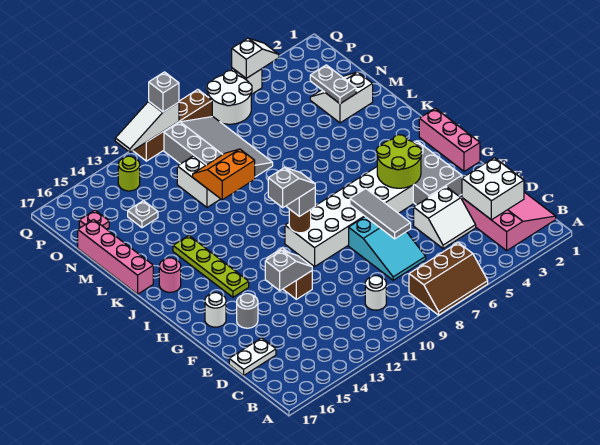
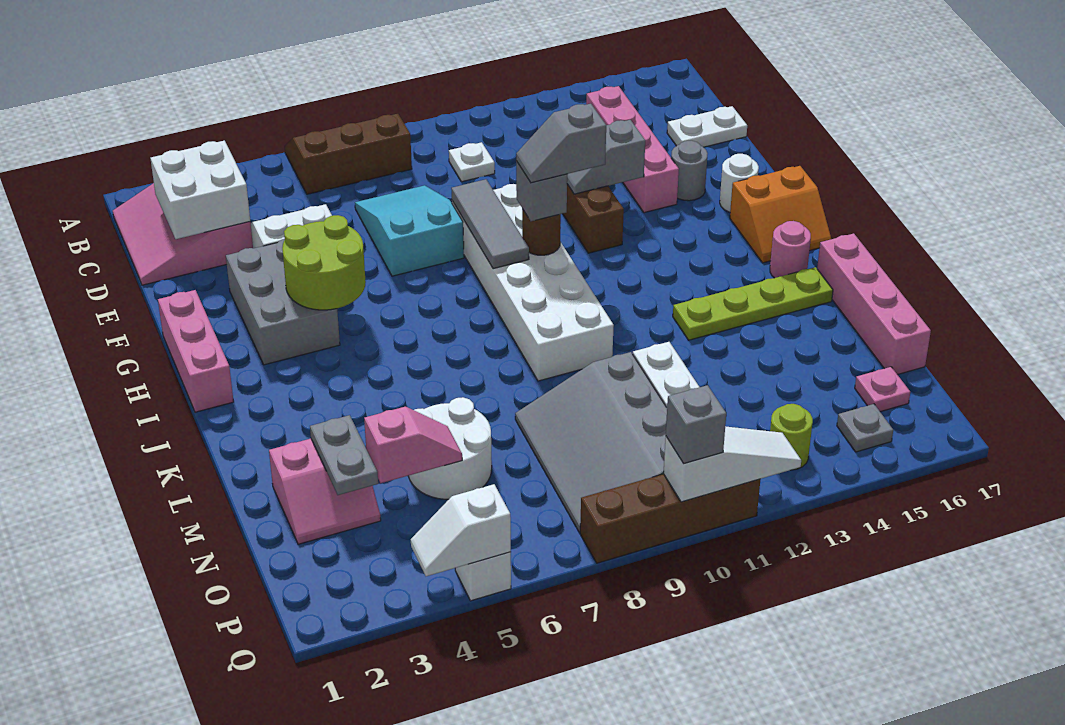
white 1x1 round brick [365,276,386,310] -> white 1x1 plate [449,142,495,182]
none -> pink 1x4 brick [586,86,679,213]
grey 1x3 tile [350,189,411,239] -> grey 1x3 tile moved to [451,179,529,269]
white 2x6 brick [285,167,413,267] -> white 2x6 brick turned to [452,184,614,381]
lime 1x4 plate [173,236,249,297] -> lime 1x4 plate turned to [673,267,833,340]
orange 2x2 slope [193,149,255,200] -> orange 2x2 slope moved to [730,166,831,263]
white 2x2 slope [310,72,373,123] -> pink 2x2 slope [269,439,381,544]
none -> pink 1x2 slope [364,407,462,483]
grey 1x1 plate [128,201,158,228] -> grey 1x1 plate moved to [837,404,893,452]
white 2x2 round brick [207,71,252,124] -> white 2x2 round brick moved to [408,397,492,499]

